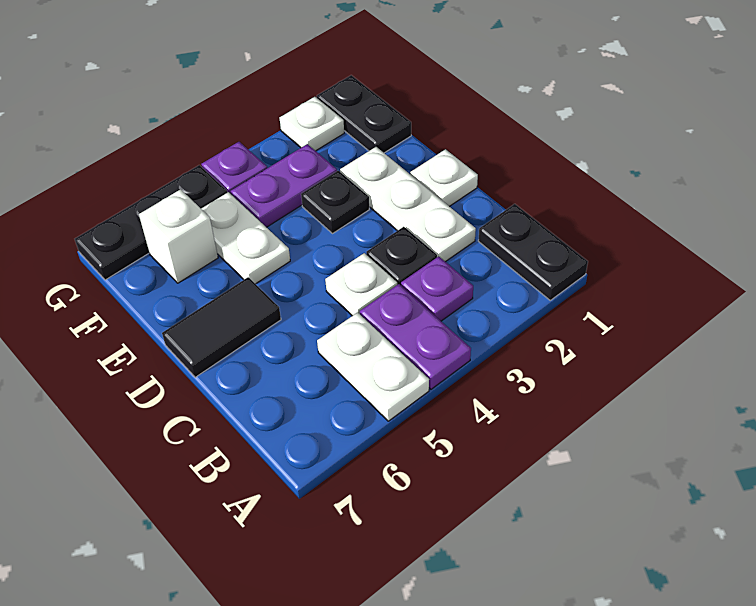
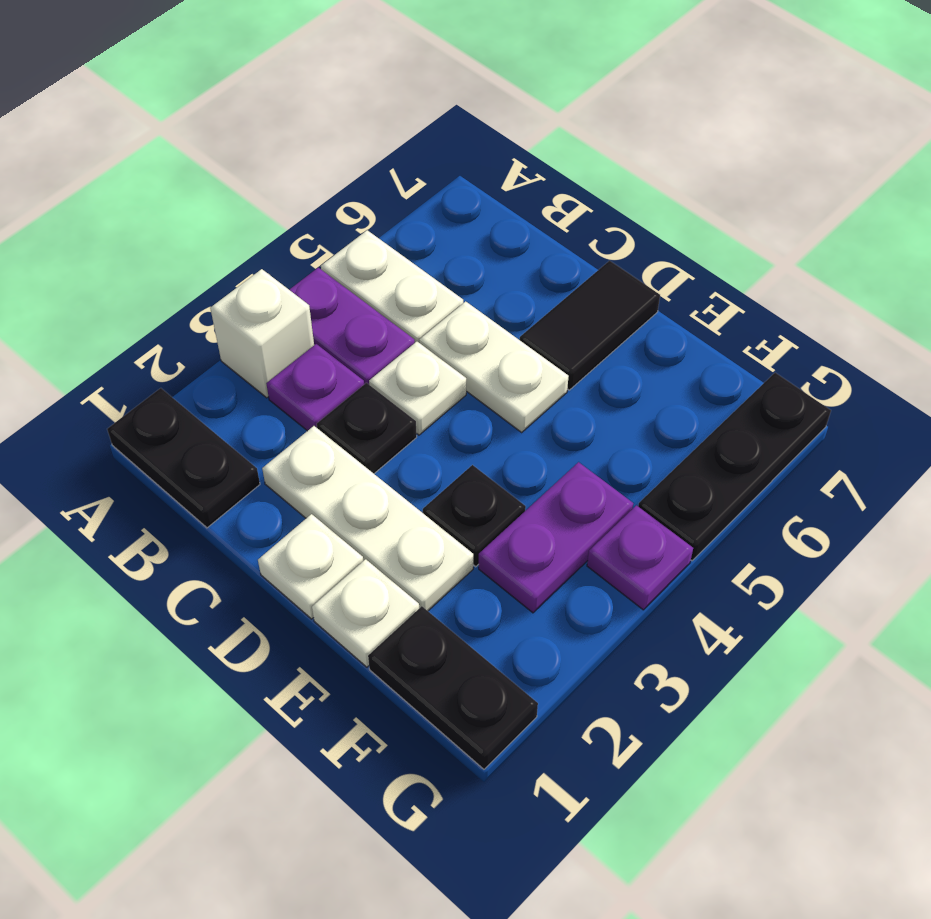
white 1x2 plate [201,192,290,284] -> white 1x2 plate moved to [419,301,569,432]
white 1x1 brick [139,189,218,283] -> white 1x1 brick moved to [210,269,314,398]
white 1x1 plate [280,97,344,151] -> white 1x1 plate moved to [312,559,419,667]

